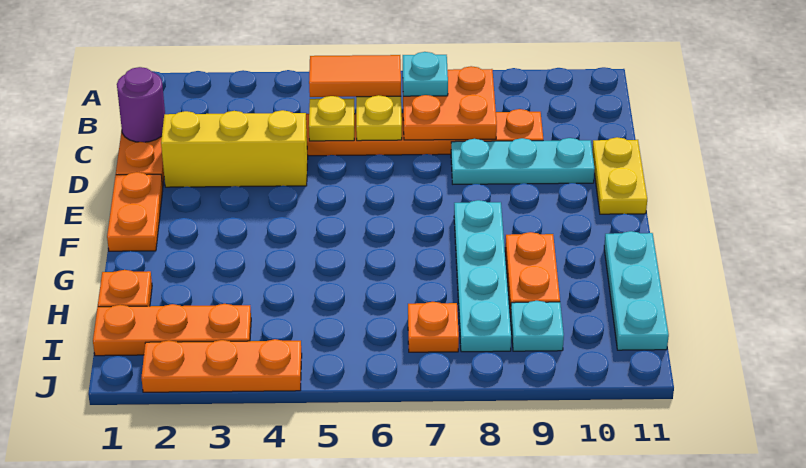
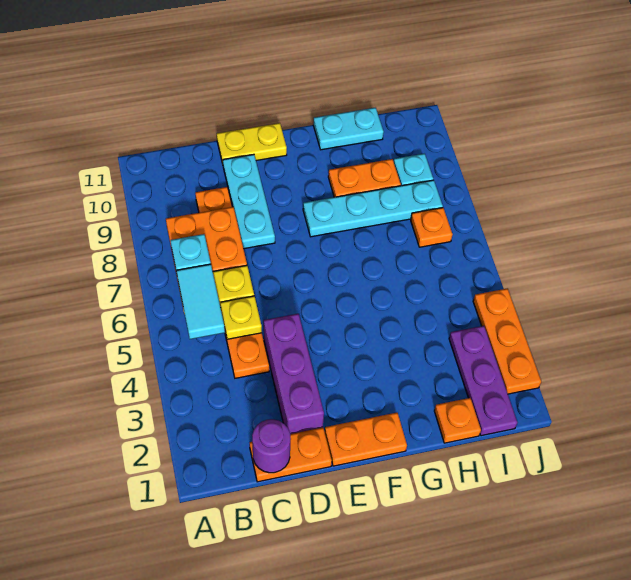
orange 1x2 tile [309,55,401,97] -> cyan 1x2 tile [176,264,225,339]
yellow 1x3 brick [161,110,308,187] -> purple 1x3 brick [264,314,324,434]
cyan 1x3 plate [604,231,669,350] -> cyan 1x2 plate [313,108,384,150]
orange 1x3 plate [93,304,251,356] -> purple 1x3 plate [449,326,518,436]

